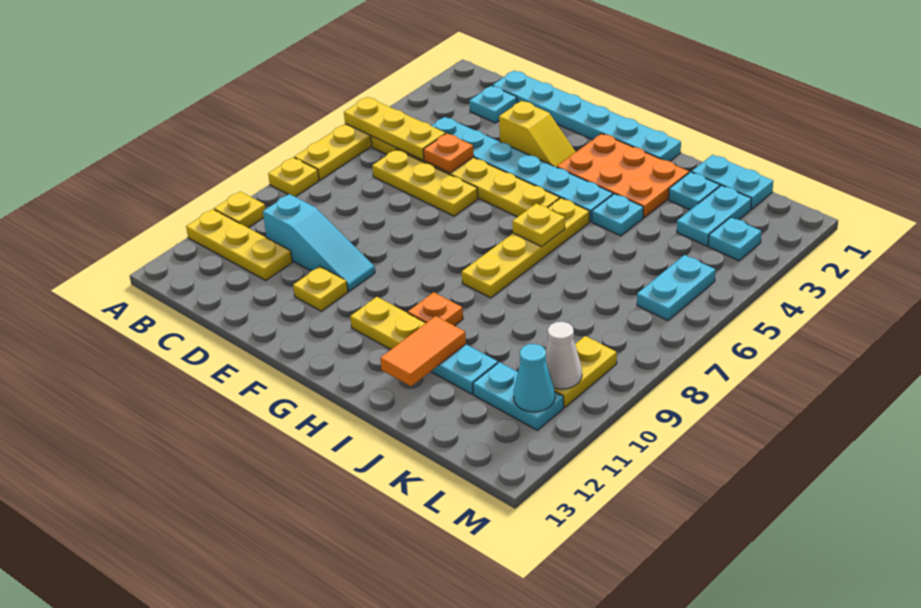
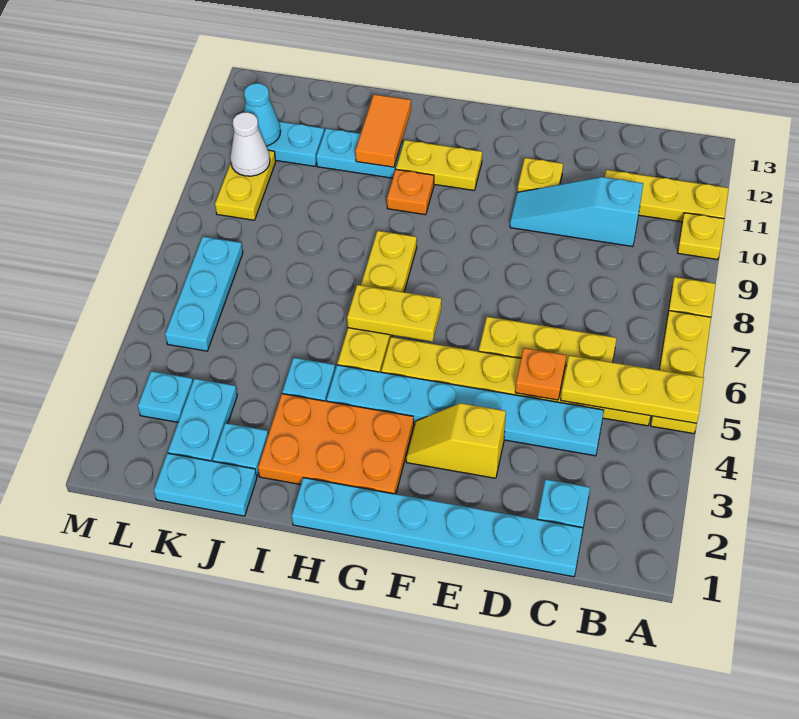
yellow 1x1 plate [512,203,565,247] -> yellow 1x2 plate [347,285,441,342]
cyan 1x2 plate [637,255,715,320] -> cyan 1x3 plate [165,237,243,351]

